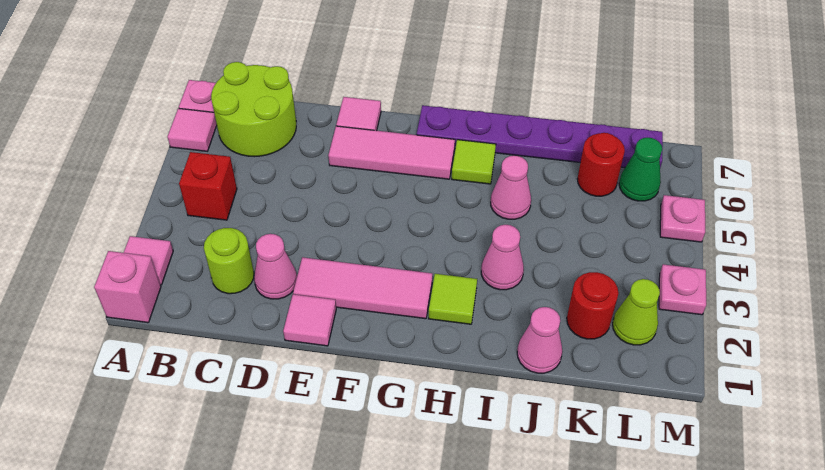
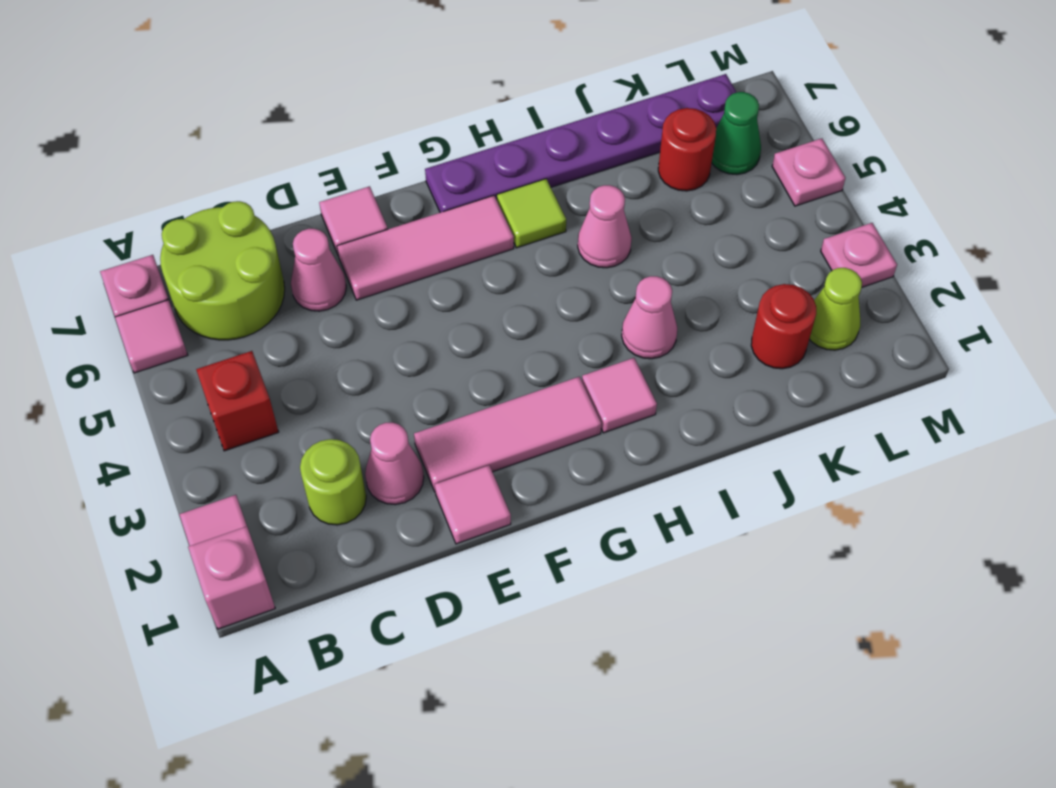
lime 1x1 tile [429,274,477,324] -> pink 1x1 tile [582,358,657,433]
pink 1x1 cone [517,307,562,373] -> pink 1x1 cone moved to [291,229,346,311]

